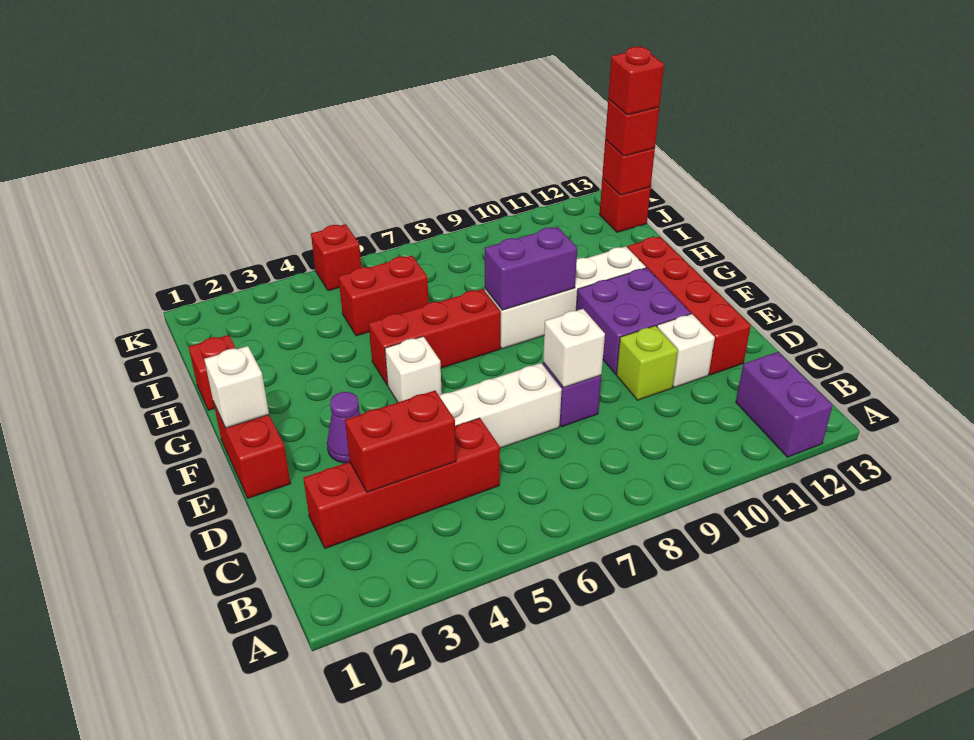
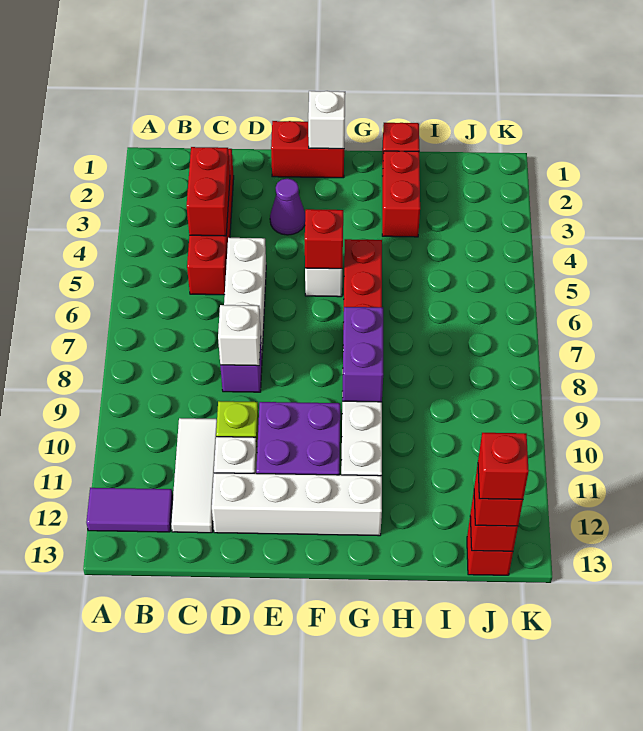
purple 1x2 brick [736,352,833,457] -> purple 1x2 tile [86,488,173,532]
none -> white 1x3 tile [171,418,217,533]
red 1x4 brick [627,236,751,375] -> white 1x4 brick [212,473,382,536]
red 1x2 brick [339,256,429,336] -> red 1x2 brick moved to [382,151,420,237]
red 1x1 brick [311,224,361,291] -> red 1x1 brick moved to [305,209,343,269]

